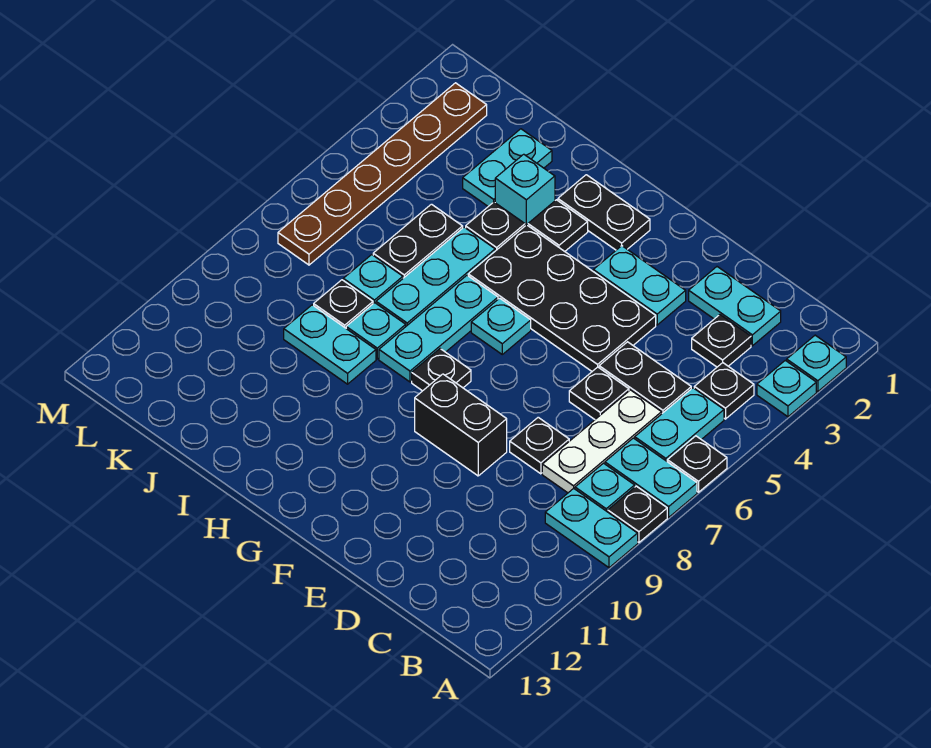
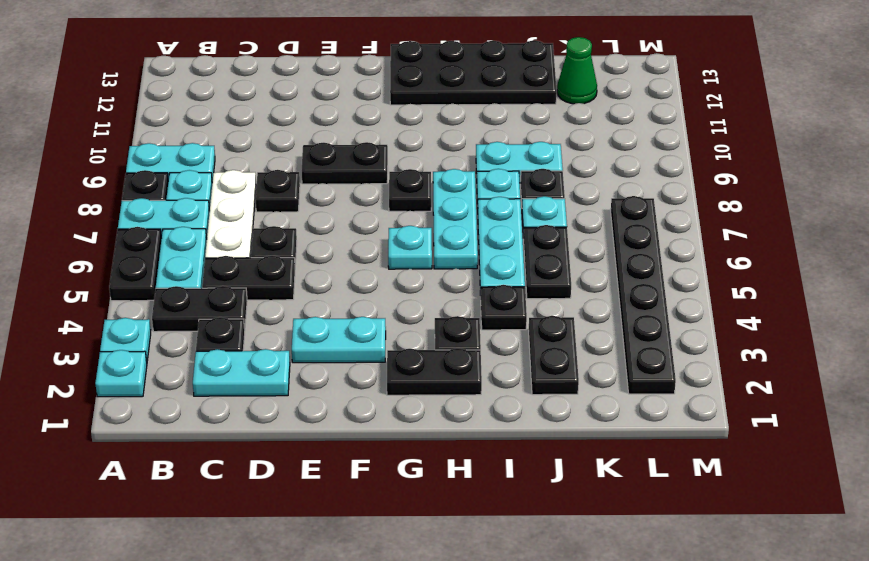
black 1x1 plate [667,436,727,492] -> black 1x2 plate [109,227,162,301]
black 1x1 plate [694,363,754,419] -> black 1x2 plate [152,286,247,332]
black 2x4 plate [468,225,656,371] -> black 2x4 plate moved to [390,41,557,105]
black 1x2 brick [415,374,507,476] -> black 1x2 plate [302,142,388,184]
cyan 1x1 brick [495,154,555,226] -> none
cyan 1x2 plate [463,129,552,206] -> black 1x2 plate [529,316,579,395]
none -> green 1x1 cone [557,37,597,104]
brown 1x6 plate [278,83,487,265] -> black 1x6 plate [611,196,676,394]

